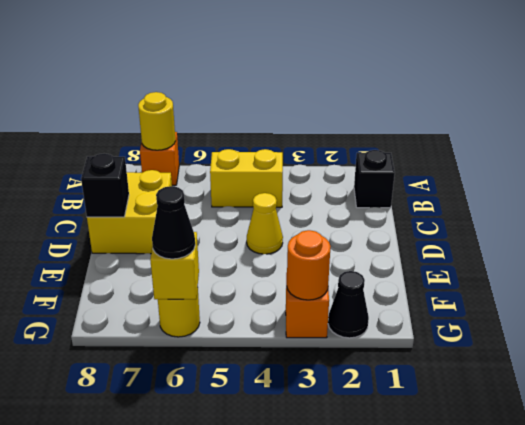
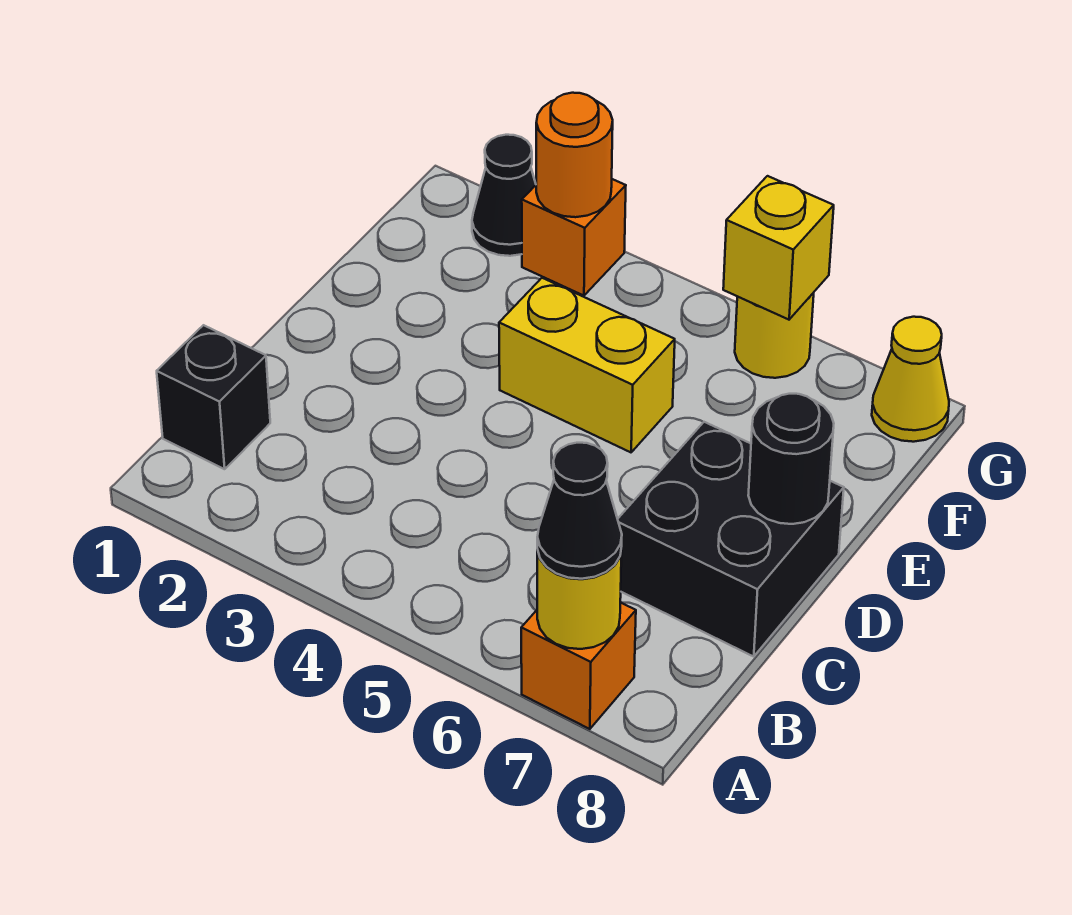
yellow 1x2 brick [210,149,283,207] -> yellow 1x2 brick moved to [499,278,675,452]
yellow 2x2 brick [87,170,172,254] -> black 2x2 brick [618,422,844,656]
yellow 1x1 cone [247,193,283,254] -> yellow 1x1 cone moved to [872,317,949,442]
black 1x1 brick [81,154,129,217] -> black 1x1 round brick [748,394,834,524]
black 1x1 cone [152,186,195,259] -> black 1x1 cone moved to [537,443,622,579]

